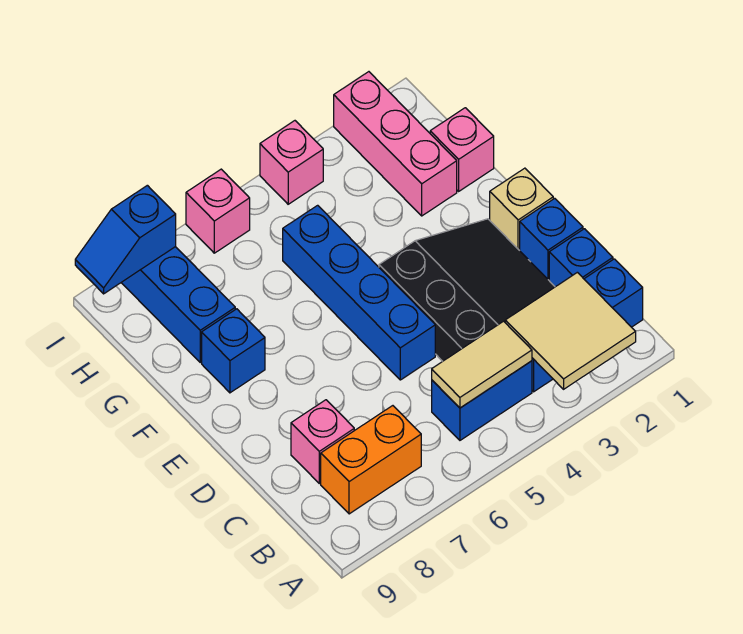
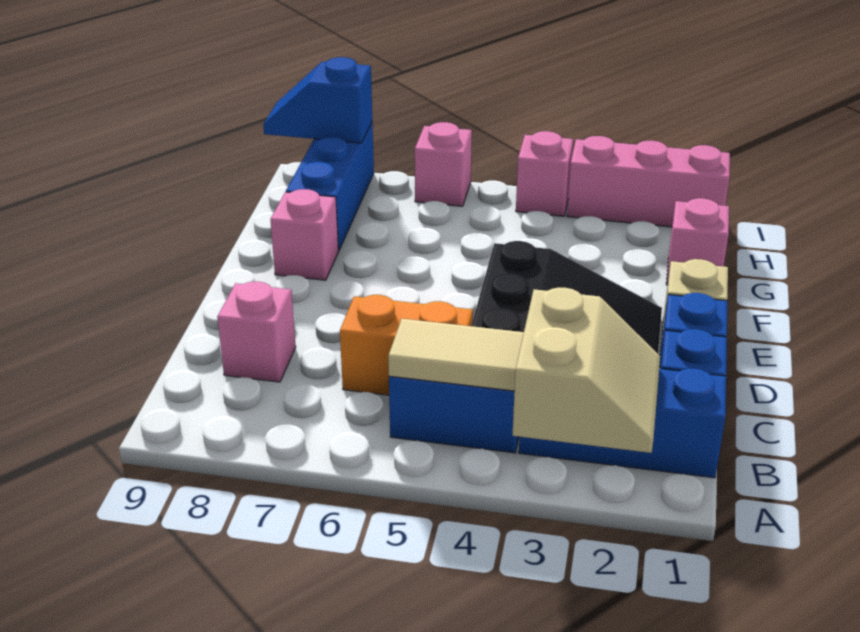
tan 2x2 tile [505,272,636,389] -> tan 2x2 slope [512,288,660,453]
orange 1x2 brick [321,406,421,514] -> orange 1x2 brick moved to [340,295,473,395]
blue 1x4 brick [283,205,435,380] -> none
blue 1x1 brick [202,309,265,393] -> pink 1x1 brick [270,189,338,280]
pink 1x3 brick [334,72,457,216] -> pink 1x3 brick turned to [567,136,730,227]

